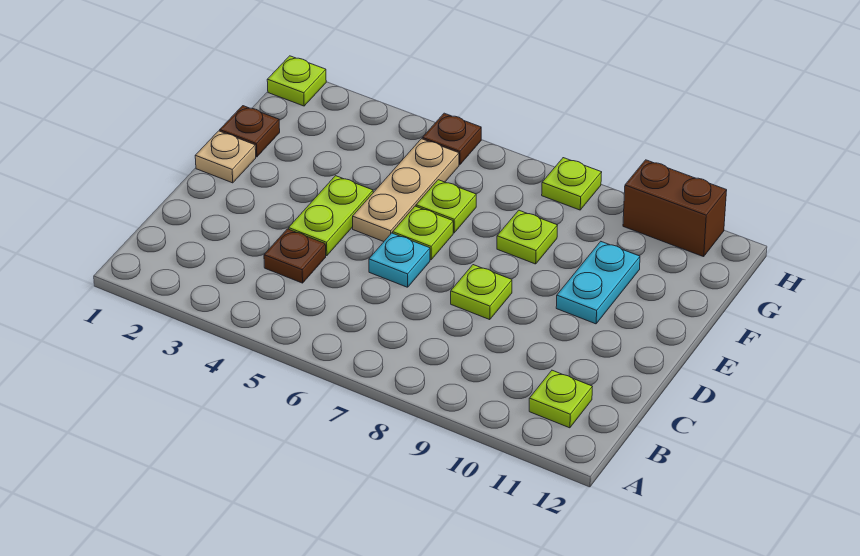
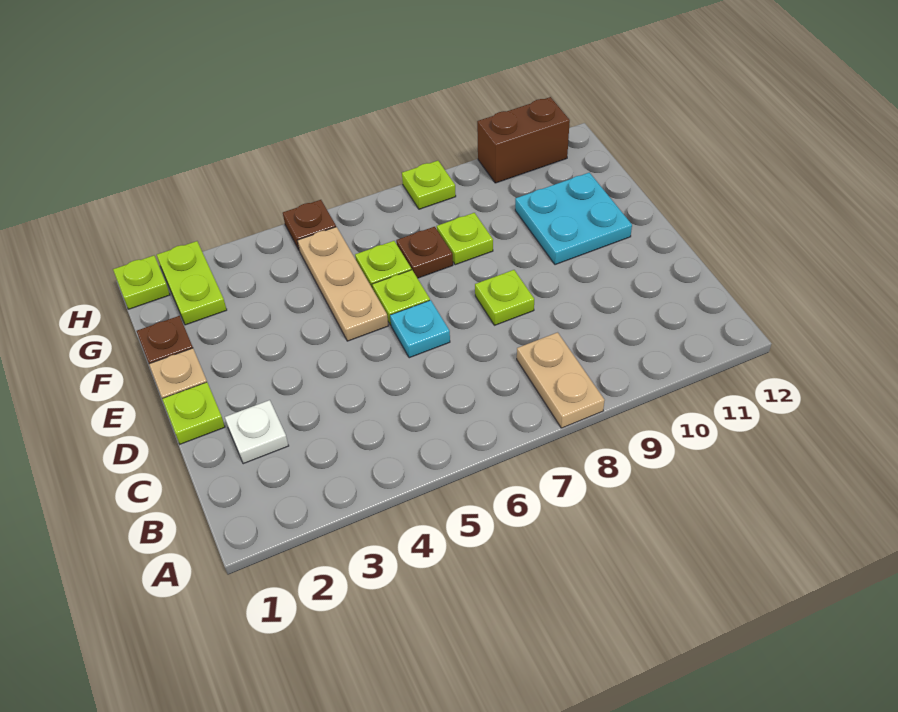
none -> tan 1x2 plate [517,332,605,428]
lime 1x1 plate [529,370,592,428] -> lime 1x1 plate moved to [162,382,225,444]
none -> white 1x1 plate [225,400,289,464]
brown 1x1 plate [264,229,326,283] -> brown 1x1 plate moved to [396,227,453,278]
lime 1x2 plate [289,176,373,256] -> lime 1x2 plate moved to [157,241,227,325]
cyan 1x2 plate [556,242,640,324] -> cyan 2x2 plate [515,173,632,265]

